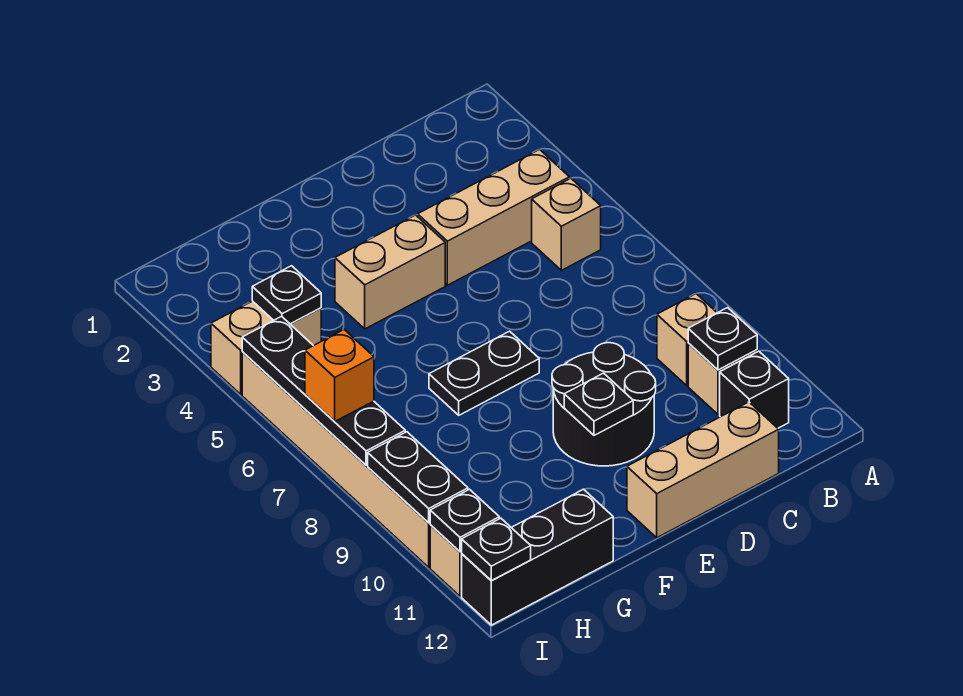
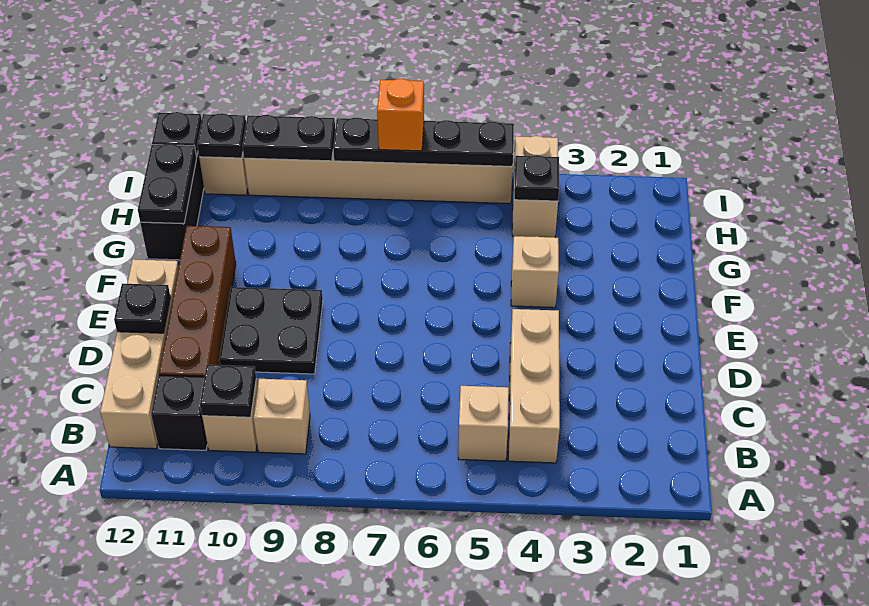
none -> brown 1x4 brick [159,226,236,377]
tan 1x3 brick [627,402,779,538] -> tan 1x4 brick [100,259,179,449]
black 2x2 round brick [552,343,656,466] -> black 2x2 plate [219,287,323,374]
tan 1x2 brick [335,215,445,329] -> tan 1x1 brick [511,236,559,308]
black 1x2 plate [429,331,539,415] -> black 1x2 plate moved to [138,144,197,224]
black 1x1 plate [564,373,633,435] -> black 1x1 plate moved to [114,284,171,333]

